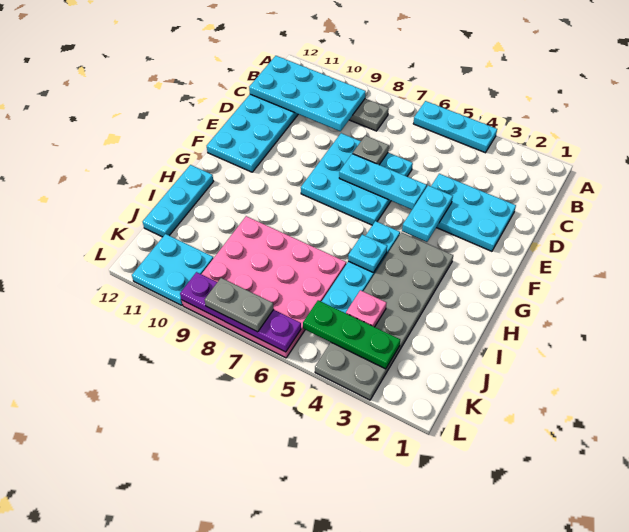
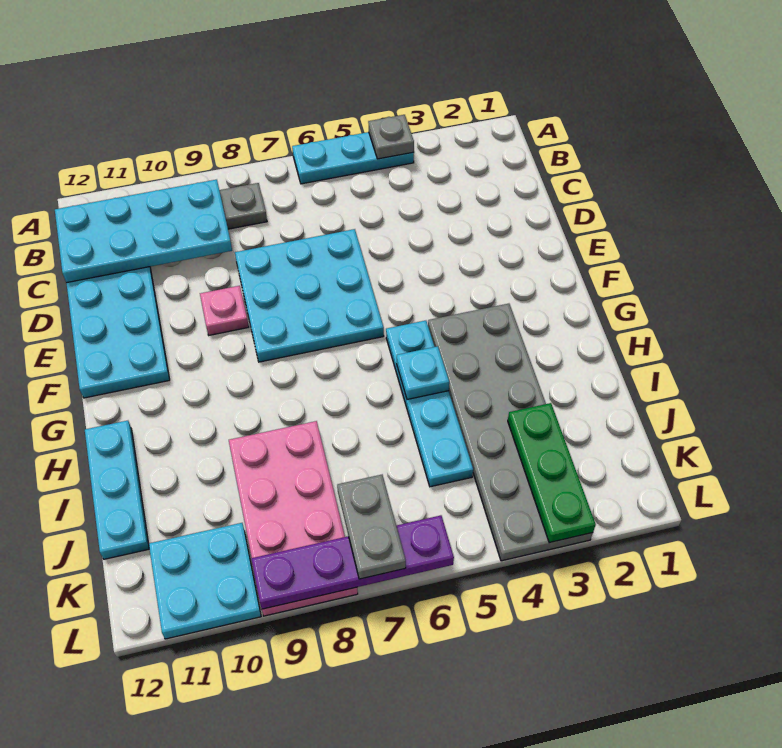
cyan 2x3 plate [431,174,516,251] -> none
grey 1x1 plate [353,136,389,165] -> grey 1x1 plate moved to [368,115,414,159]
cyan 1x2 plate [402,186,453,242] -> none
cyan 1x3 plate [339,154,427,209] -> none
pink 4x4 plate [182,216,346,358] -> pink 2x4 plate [229,421,358,616]
pink 1x1 plate [346,290,386,327] -> pink 1x1 plate moved to [200,286,249,335]
green 1x3 plate [303,300,400,369] -> green 1x3 plate turned to [508,403,596,543]
grey 1x2 plate [205,278,274,332] -> grey 1x2 plate turned to [337,475,406,579]

